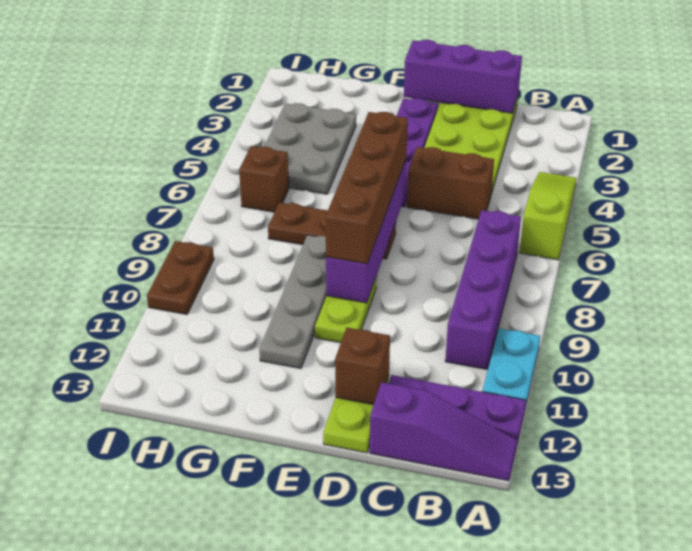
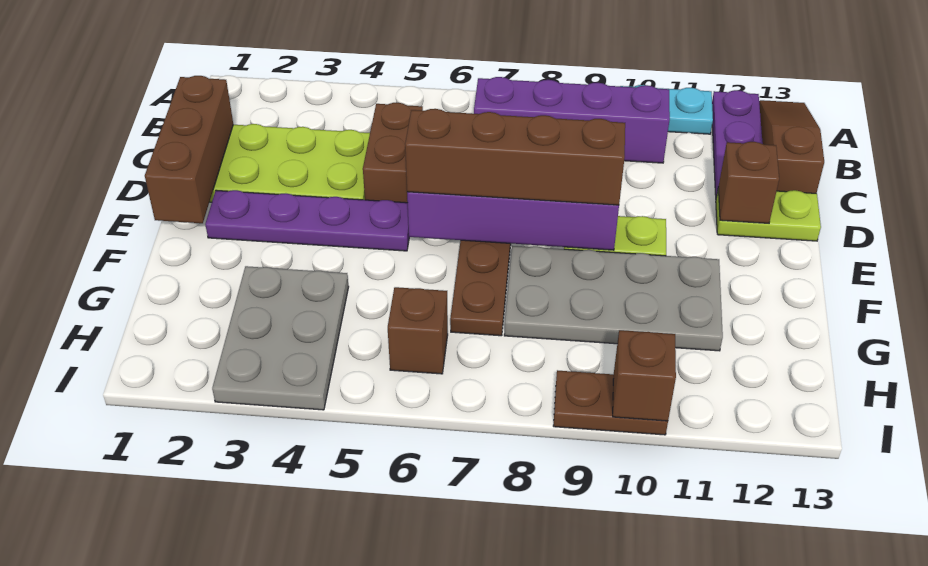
lime 1x3 slope [520,172,577,260] -> none
purple 1x3 slope [370,382,518,481] -> brown 1x3 slope [759,100,824,193]
purple 1x3 brick [404,40,522,113] -> brown 1x3 brick [145,76,233,223]
grey 1x4 plate [259,235,326,369] -> grey 2x4 plate [504,246,723,351]
grey 2x3 plate [264,103,356,194] -> grey 2x3 plate turned to [212,266,349,410]
none -> brown 1x1 brick [613,330,676,421]

